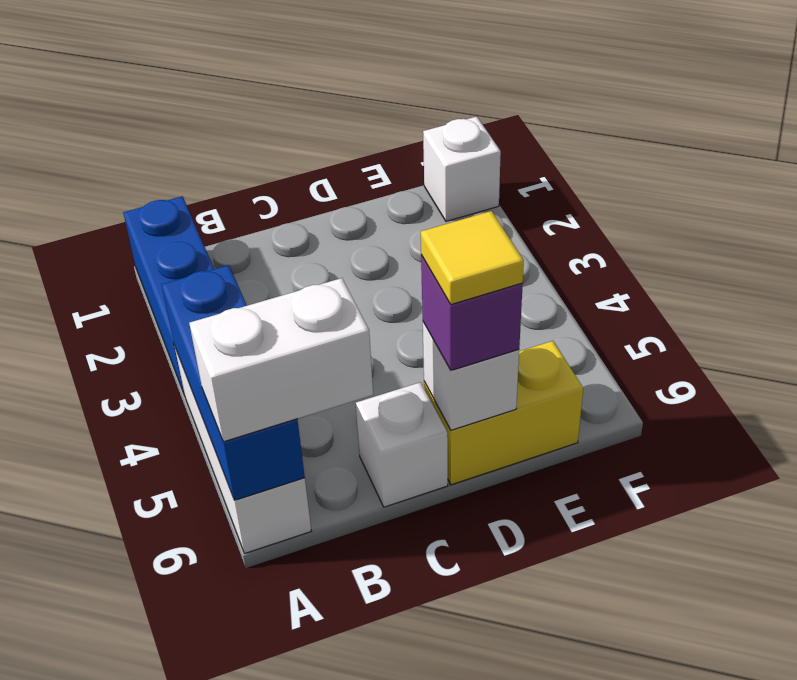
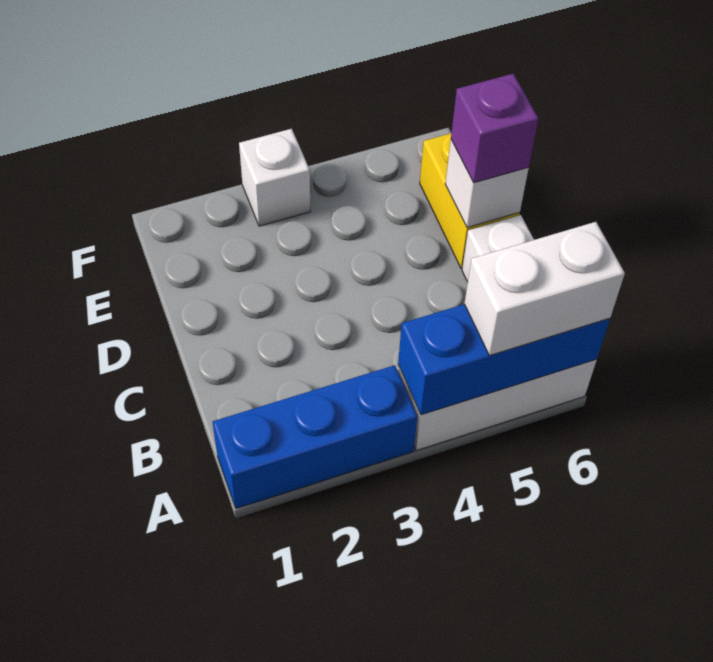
white 1x2 brick [189,278,373,442] -> white 1x2 brick turned to [464,222,625,356]
yellow 1x1 tile [421,211,524,305] -> none
white 1x1 brick [423,117,501,221] -> white 1x1 brick moved to [239,129,310,226]

